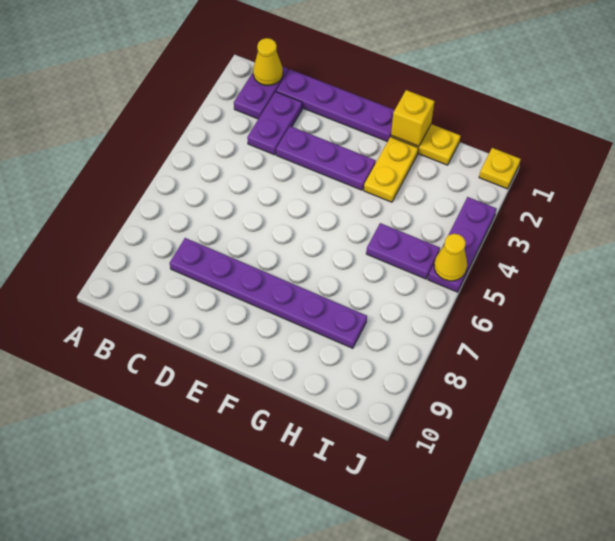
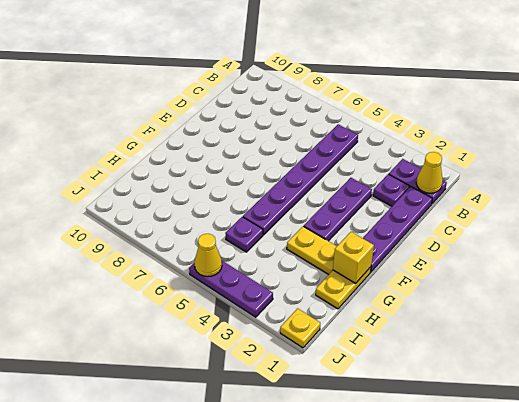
purple 1x2 plate [247,92,302,155] -> purple 1x1 plate [373,174,409,206]
purple 1x6 plate [170,238,367,348] -> purple 1x6 plate moved to [243,124,358,235]
purple 1x2 plate [366,223,440,279] -> purple 1x1 plate [225,217,263,252]

